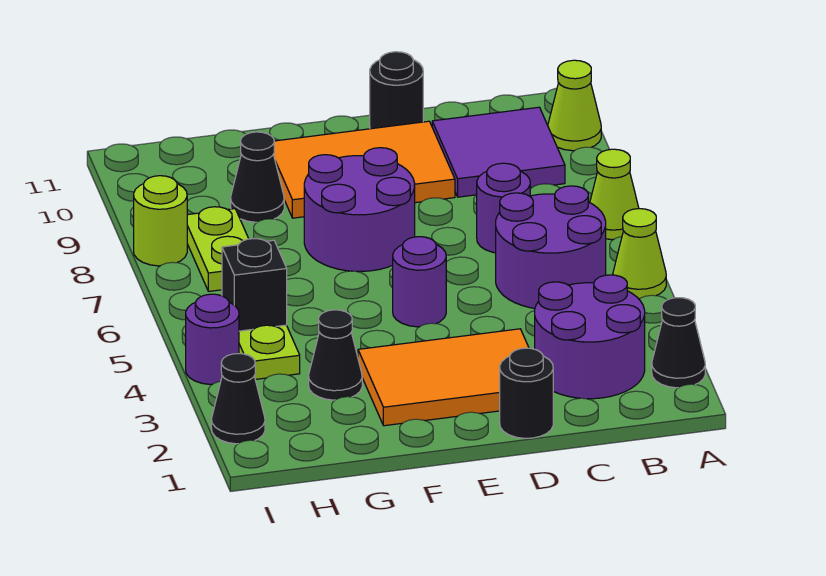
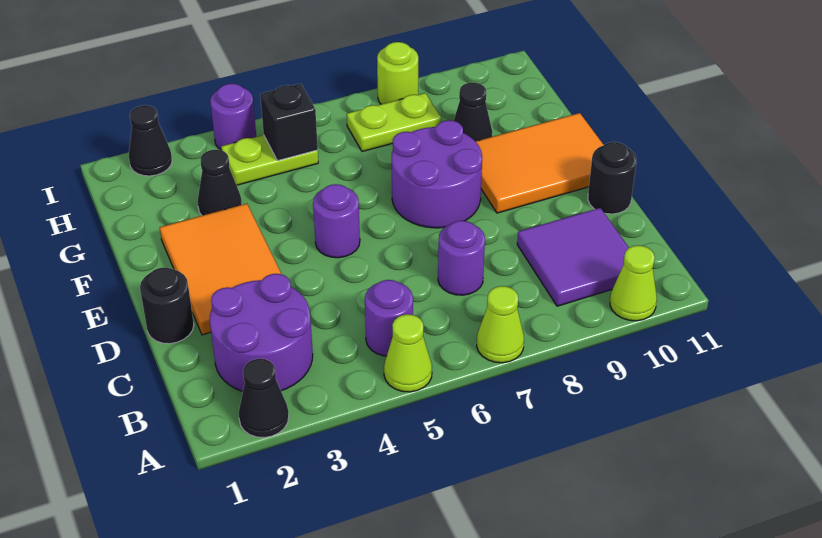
purple 2x2 round brick [496,186,606,308] -> purple 1x1 round brick [365,280,413,356]
orange 2x3 tile [273,121,455,218] -> orange 2x3 tile turned to [475,113,604,213]

